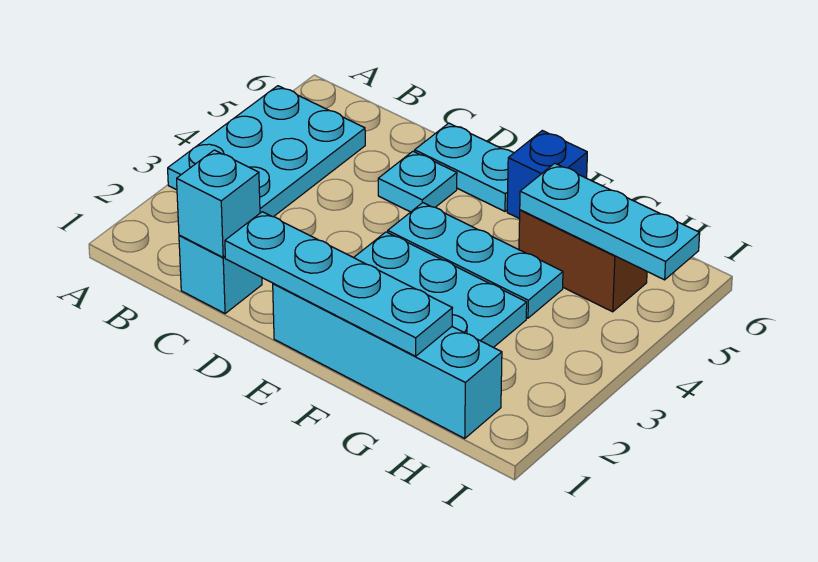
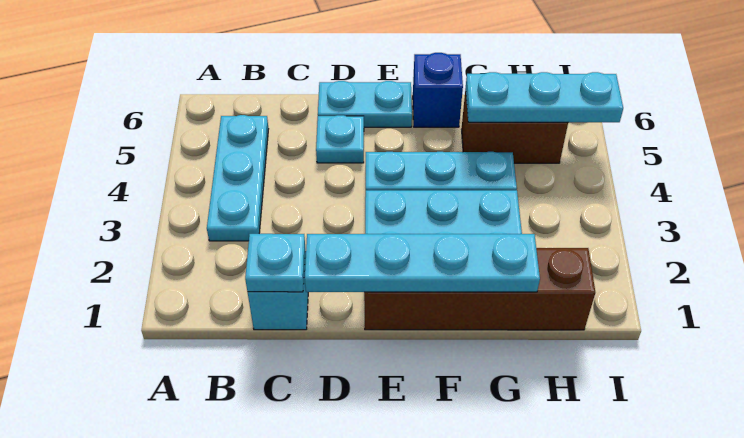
cyan 2x3 plate [168,86,365,217] -> cyan 1x3 plate [207,115,268,241]
cyan 1x1 brick [177,150,260,257] -> cyan 1x1 plate [245,234,305,292]
cyan 1x4 brick [273,283,502,438] -> brown 1x4 brick [364,248,595,330]

